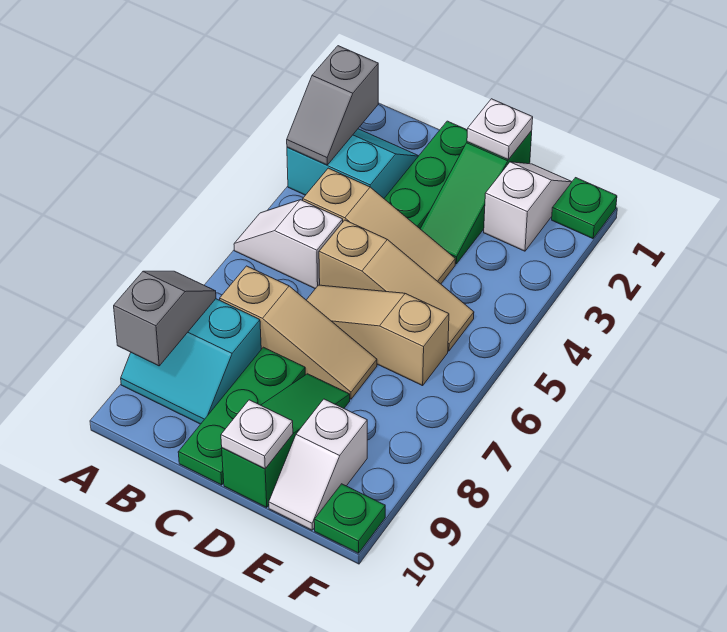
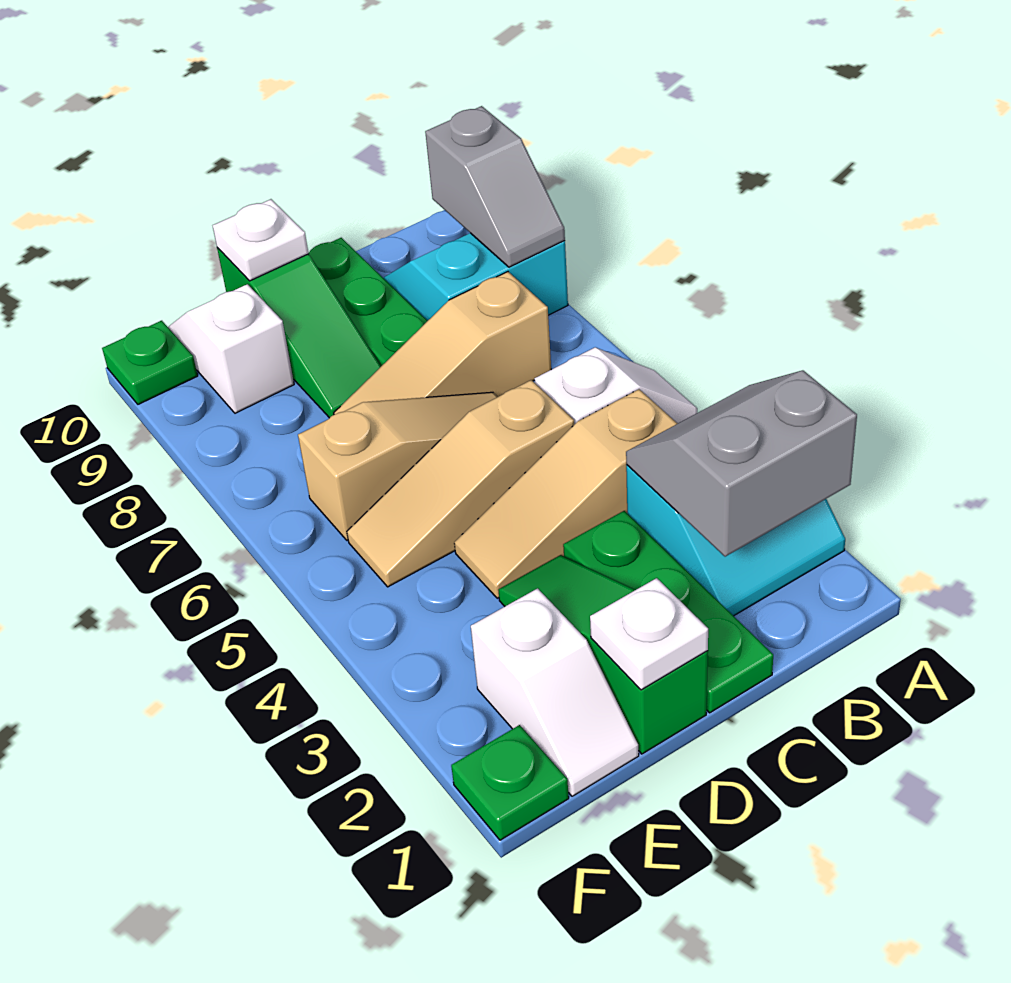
grey 1x2 slope [287,46,378,165] -> grey 2x2 slope [626,370,857,557]

